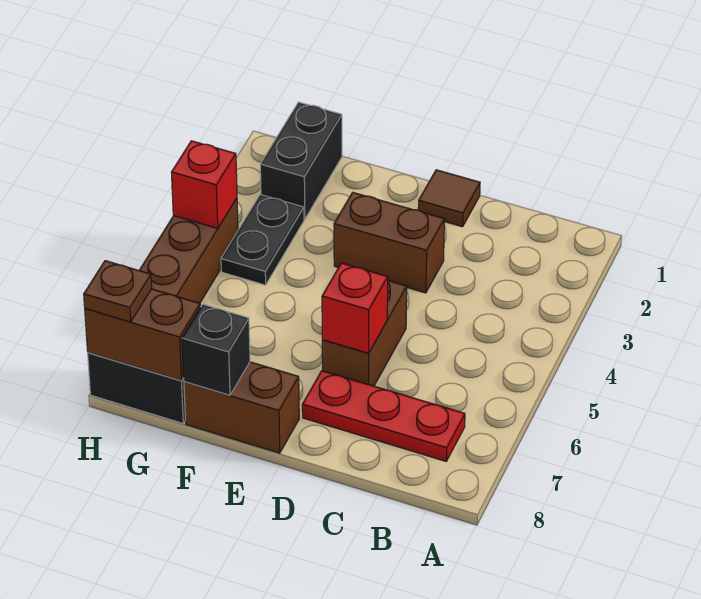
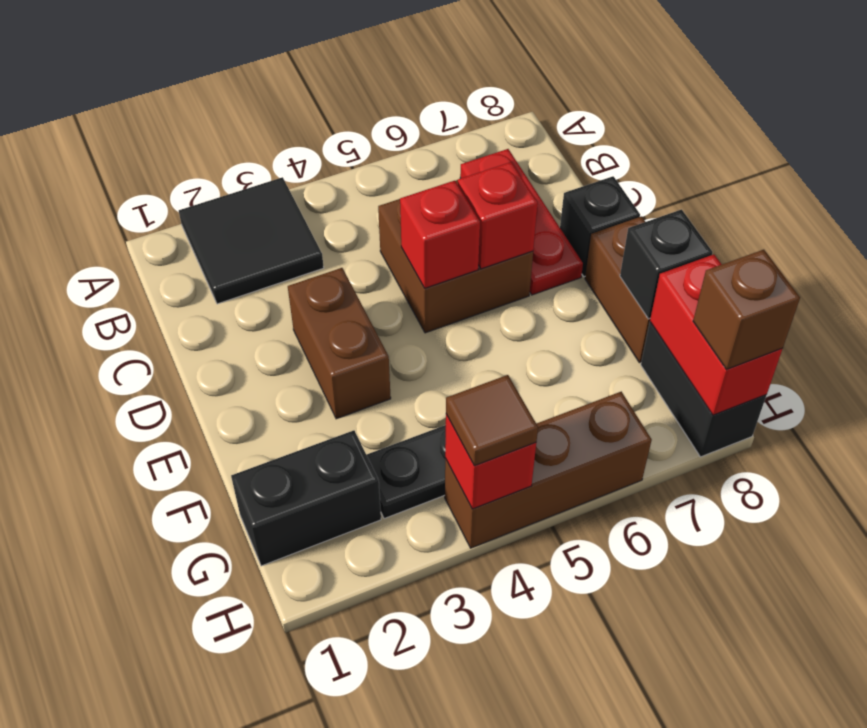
none -> black 2x2 tile [179,177,324,304]
brown 1x1 tile [418,170,480,227] -> brown 1x1 tile moved to [446,375,538,466]
brown 1x2 brick [322,281,407,386] -> brown 2x2 brick [378,180,533,333]
none -> red 1x1 brick [400,181,480,288]
none -> black 1x1 brick [560,176,640,277]
brown 1x2 brick [85,289,200,381] -> red 1x2 brick [650,254,783,415]
brown 1x1 plate [84,261,152,322] -> brown 1x1 brick [693,250,800,369]

